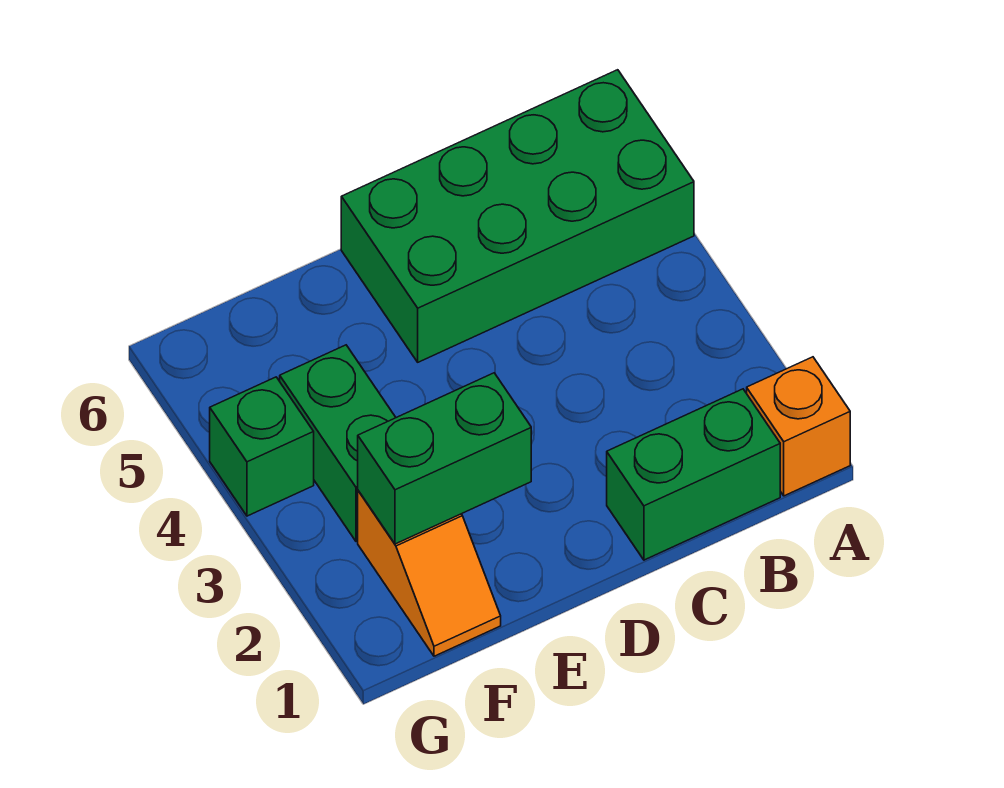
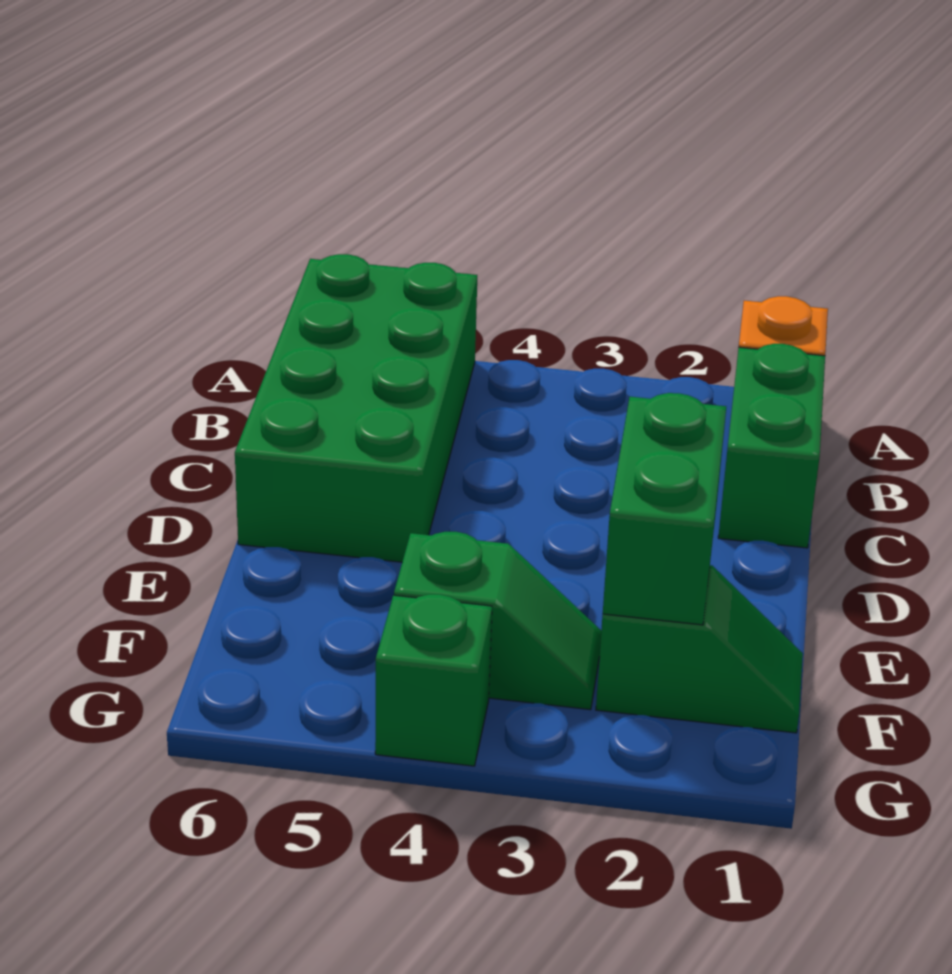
orange 1x2 slope [358,491,501,656] -> green 1x2 slope [596,565,803,733]
green 1x2 brick [280,345,396,541] -> green 1x2 slope [394,532,601,710]

